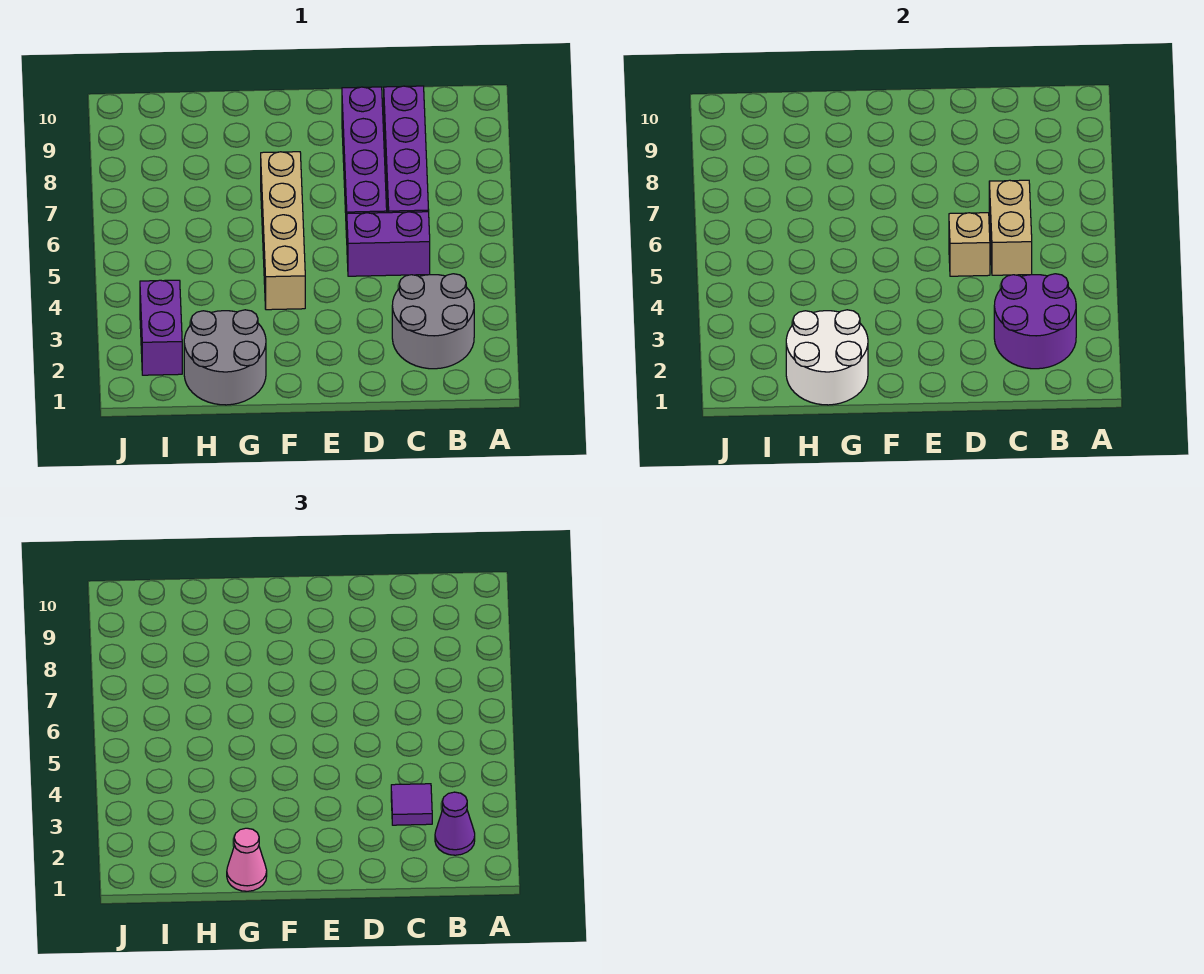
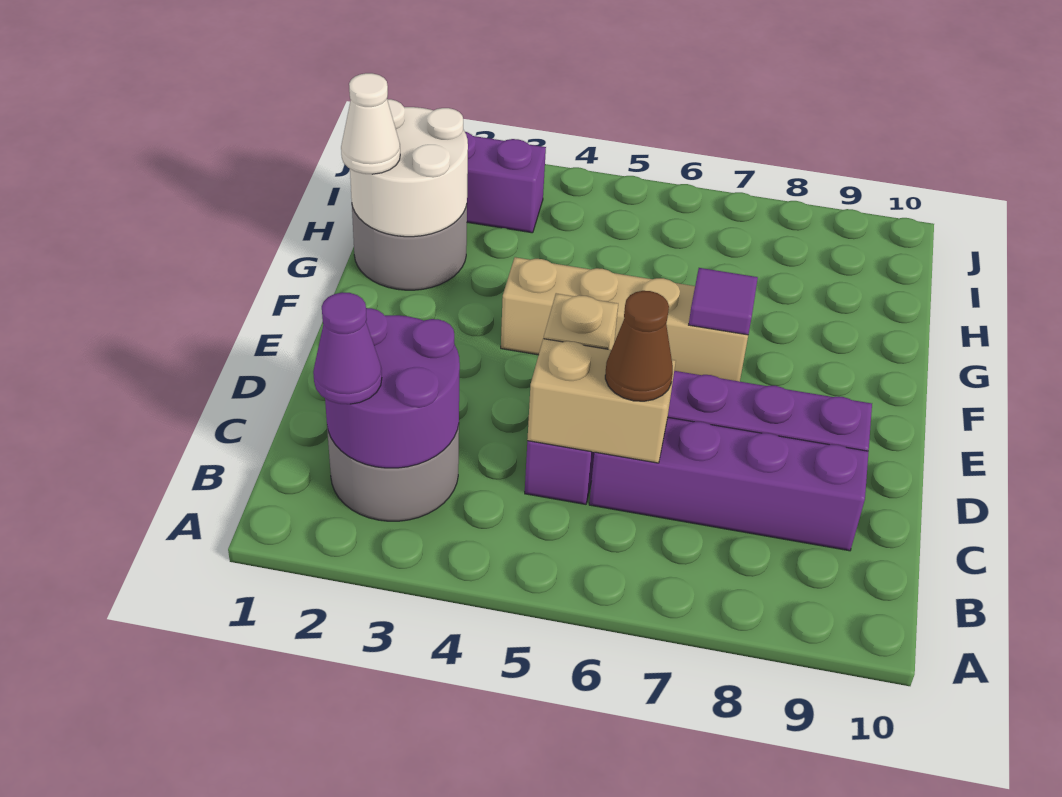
purple 1x1 tile [391,784,432,825] -> purple 1x1 tile moved to [689,268,758,335]
none -> brown 1x1 cone [605,291,673,401]
pink 1x1 cone [227,828,267,891] -> white 1x1 cone [341,73,400,174]

